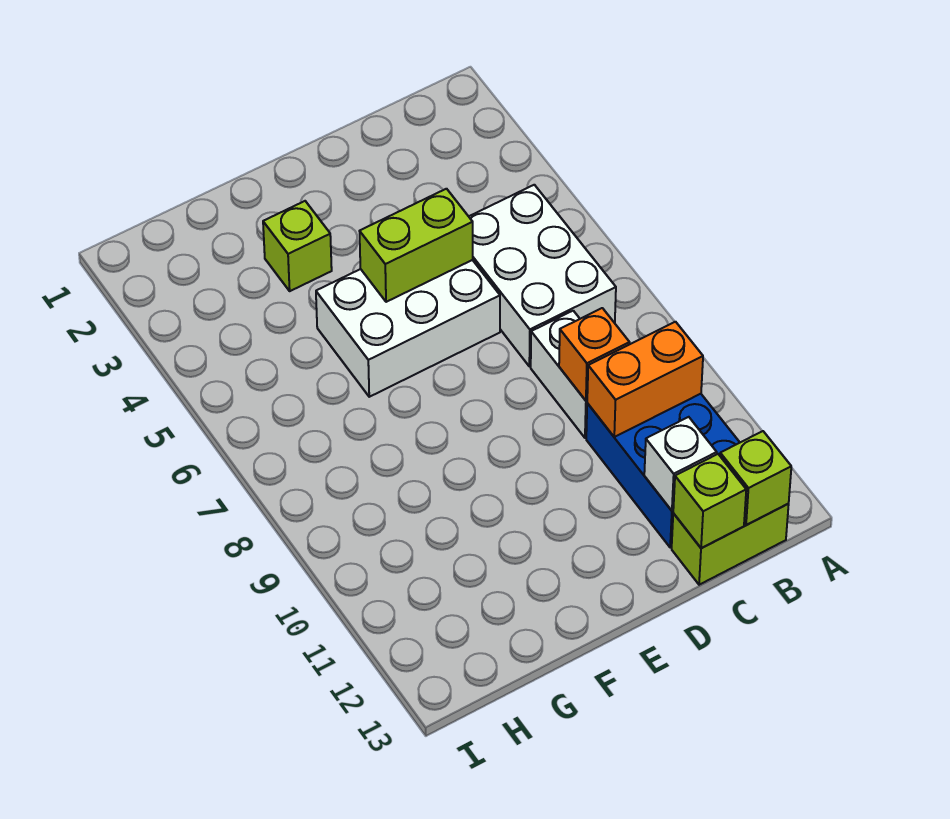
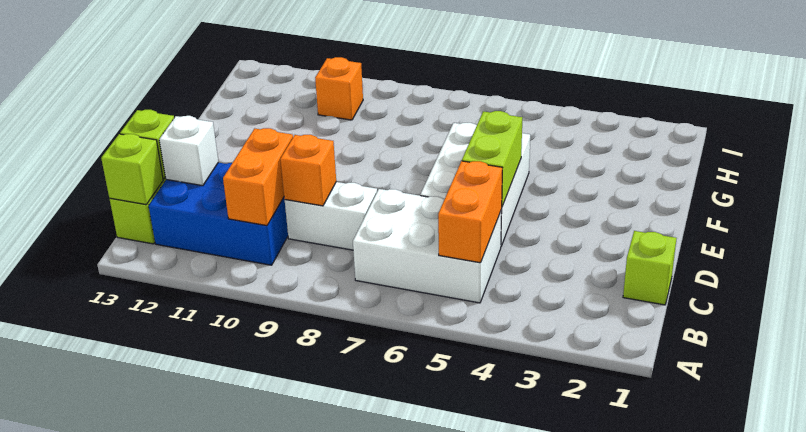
none -> orange 1x2 brick [438,161,502,263]
lime 1x1 brick [263,201,332,291] -> lime 1x1 brick moved to [623,231,677,305]
none -> orange 1x1 brick [315,57,363,120]

